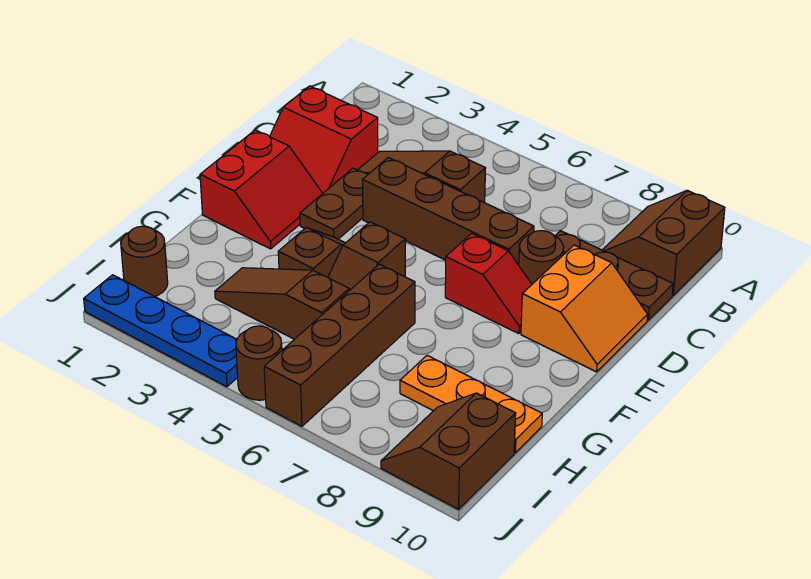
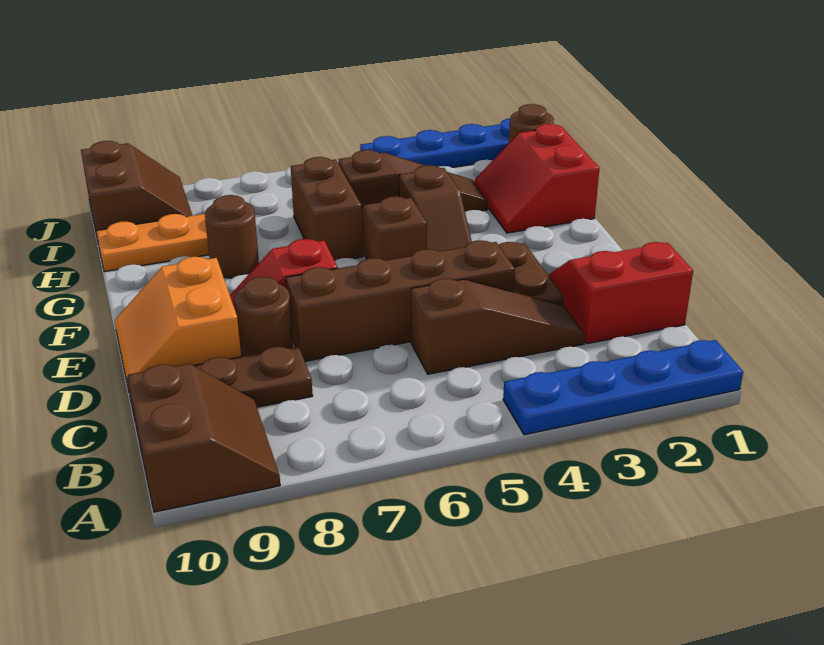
none -> blue 1x4 plate [503,340,743,435]
red 2x2 slope [200,130,323,249] -> red 2x2 slope moved to [475,124,600,233]
brown 1x4 brick [264,264,415,426] -> brown 1x2 brick [291,157,363,261]
brown 1x1 round brick [236,326,282,400] -> brown 1x1 round brick moved to [205,195,259,278]

